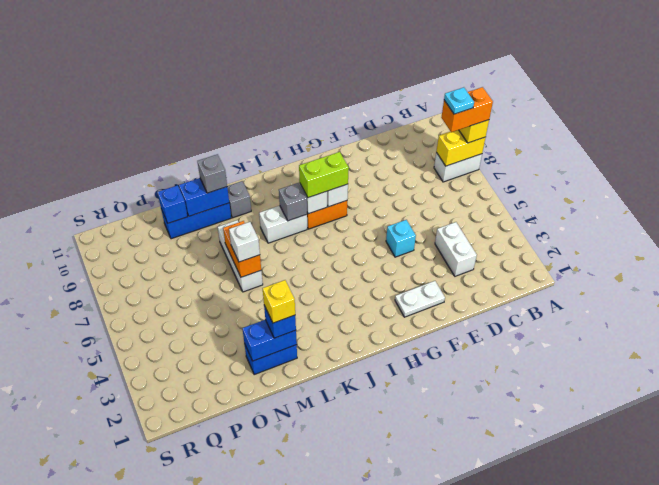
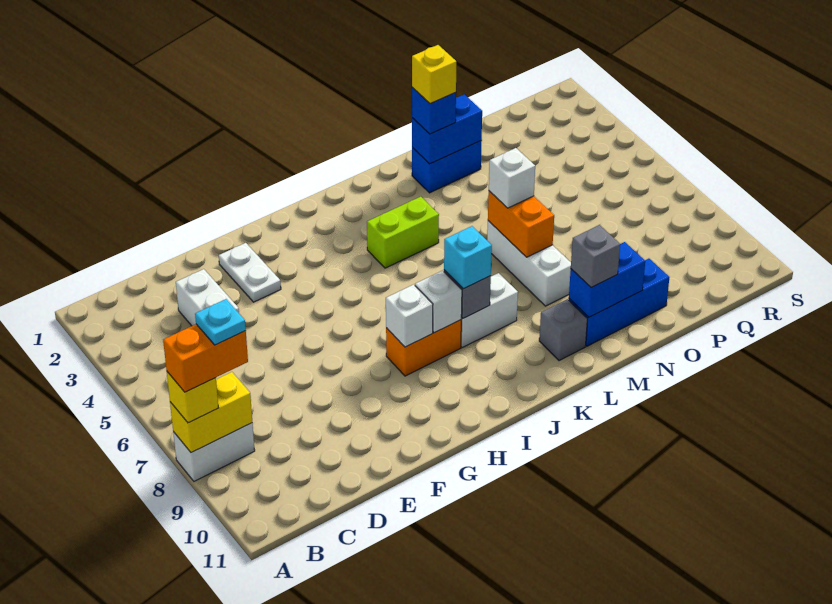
white 1x2 plate [395,281,445,317] -> white 1x2 plate turned to [219,243,281,302]
cyan 1x1 brick [386,220,416,257] -> cyan 1x1 brick moved to [444,226,492,289]
lime 1x2 brick [299,152,349,198] -> lime 1x2 brick moved to [367,197,439,268]
blue 1x1 brick [157,185,188,223] -> none

